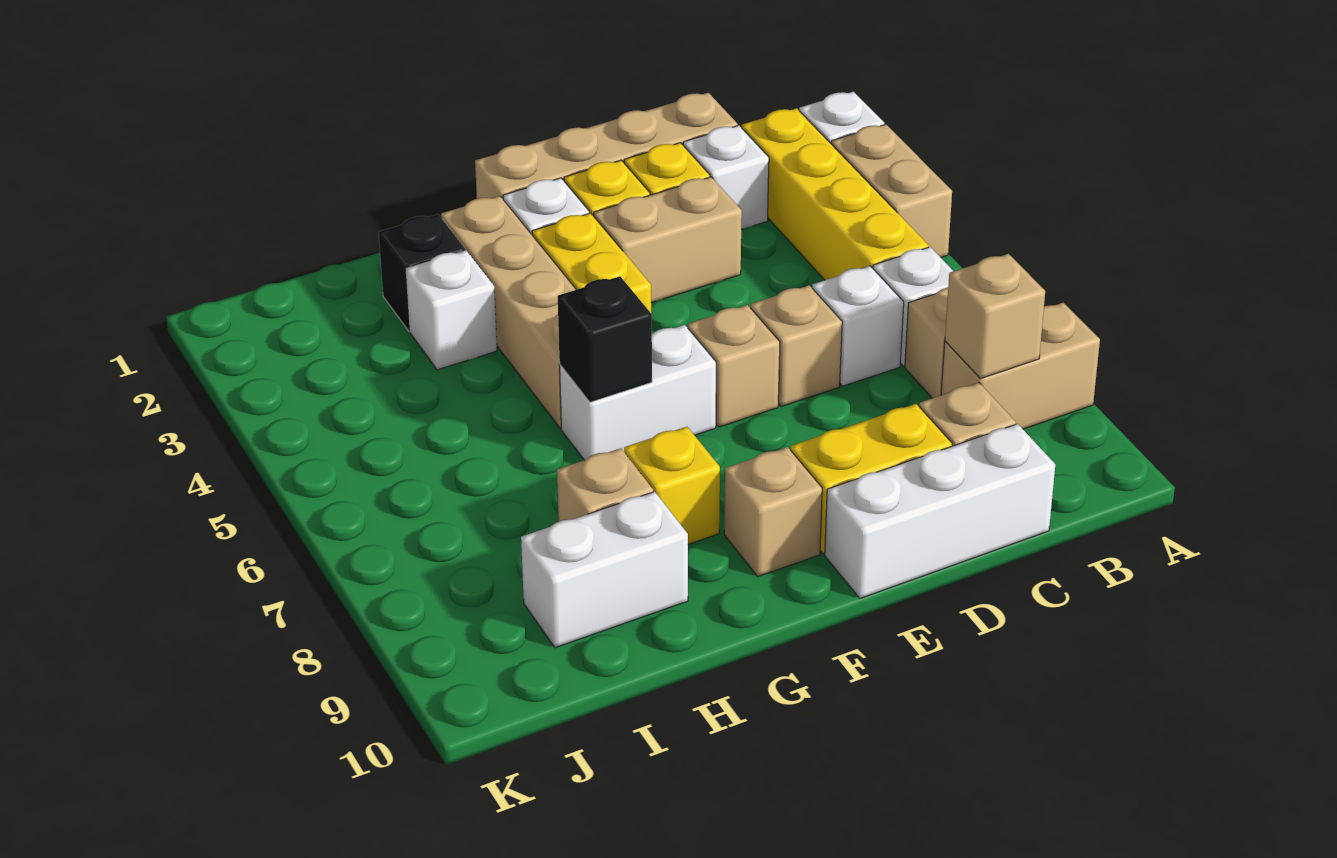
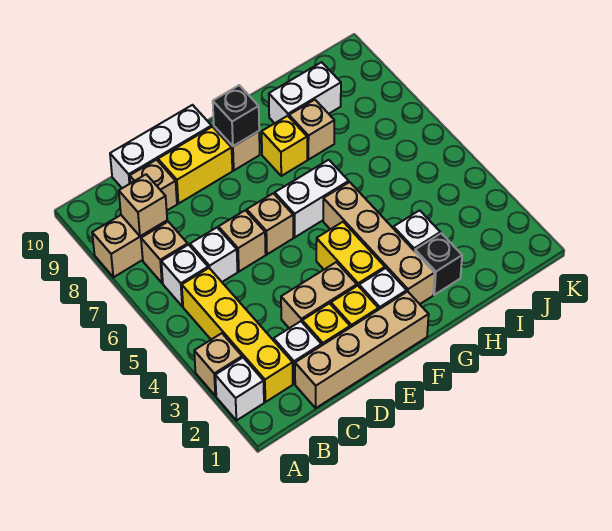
tan 1x2 brick [831,124,952,257] -> tan 1x1 brick [194,333,242,396]
black 1x1 brick [558,276,652,402] -> black 1x1 brick moved to [213,85,259,146]

